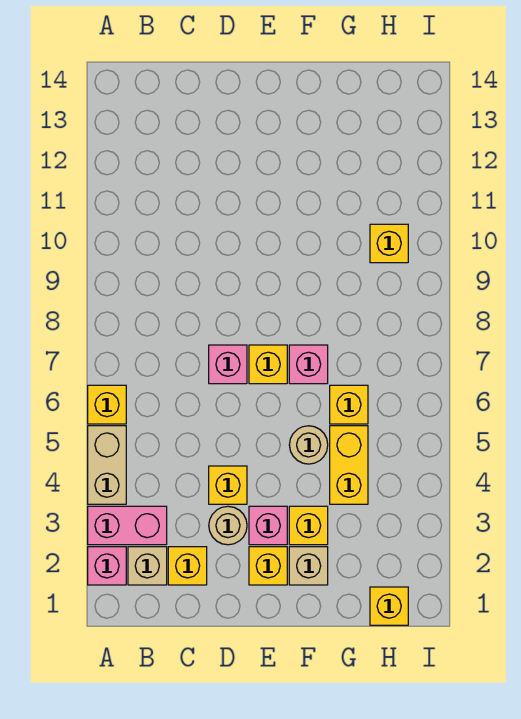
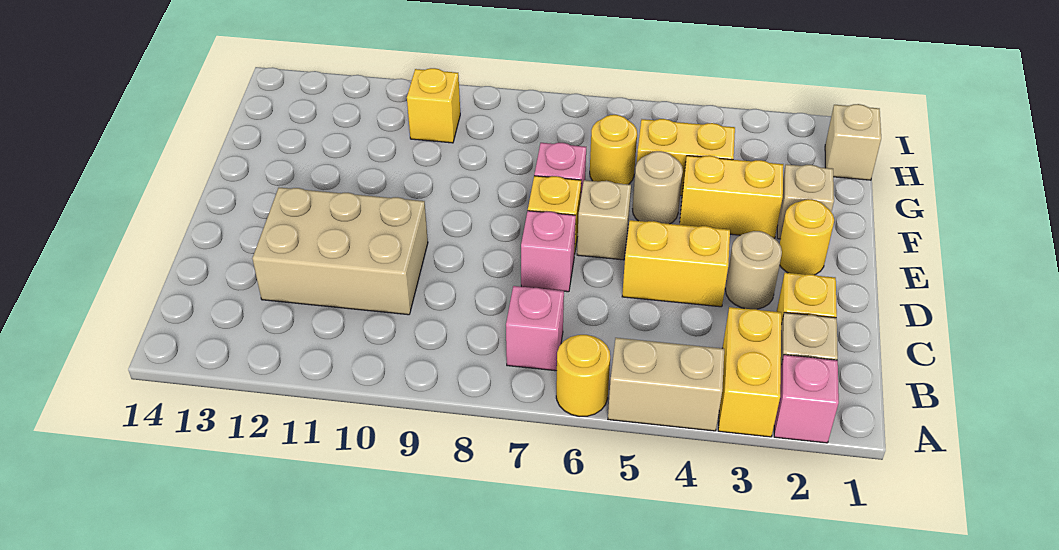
pink 1x2 brick [88,506,167,545] -> yellow 1x2 brick [718,307,781,437]
yellow 1x1 brick [88,385,126,424] -> yellow 1x1 round brick [556,335,610,417]
none -> tan 2x3 brick [252,188,428,315]
yellow 1x1 brick [209,466,247,504] -> yellow 1x2 brick [622,220,730,307]
yellow 1x1 brick [249,547,287,585] -> yellow 1x1 round brick [780,199,834,275]
pink 1x1 brick [249,506,287,545] -> pink 1x1 brick moved to [506,286,564,371]
none -> tan 1x1 brick [577,180,631,260]
yellow 1x1 brick [289,506,328,545] -> yellow 1x2 brick [680,156,783,238]
yellow 1x1 brick [330,385,368,424] -> yellow 1x1 round brick [590,115,637,184]
yellow 1x1 brick [370,587,408,625] -> tan 1x1 brick [825,104,881,180]

